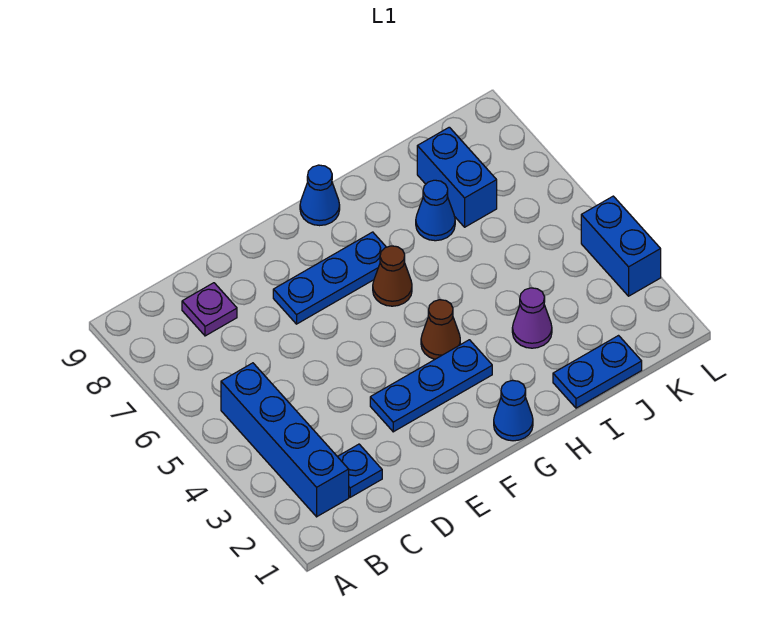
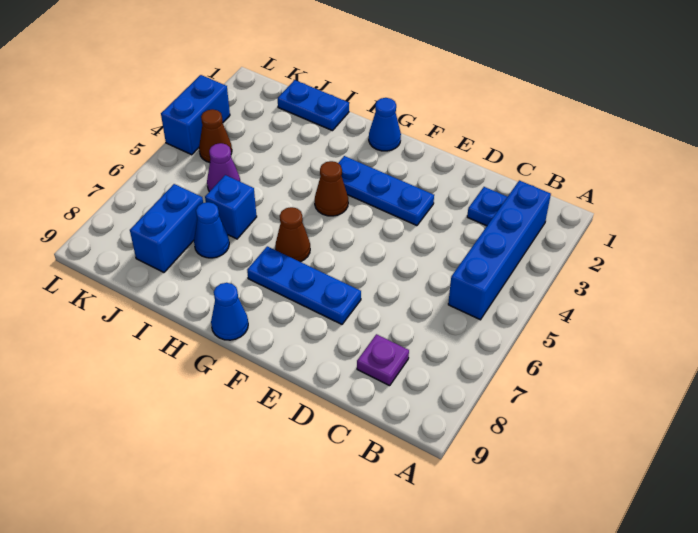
purple 1x1 cone [512,288,552,348] -> purple 1x1 cone moved to [207,143,240,192]
none -> blue 1x1 brick [205,175,257,239]
none -> brown 1x1 cone [199,109,232,162]

